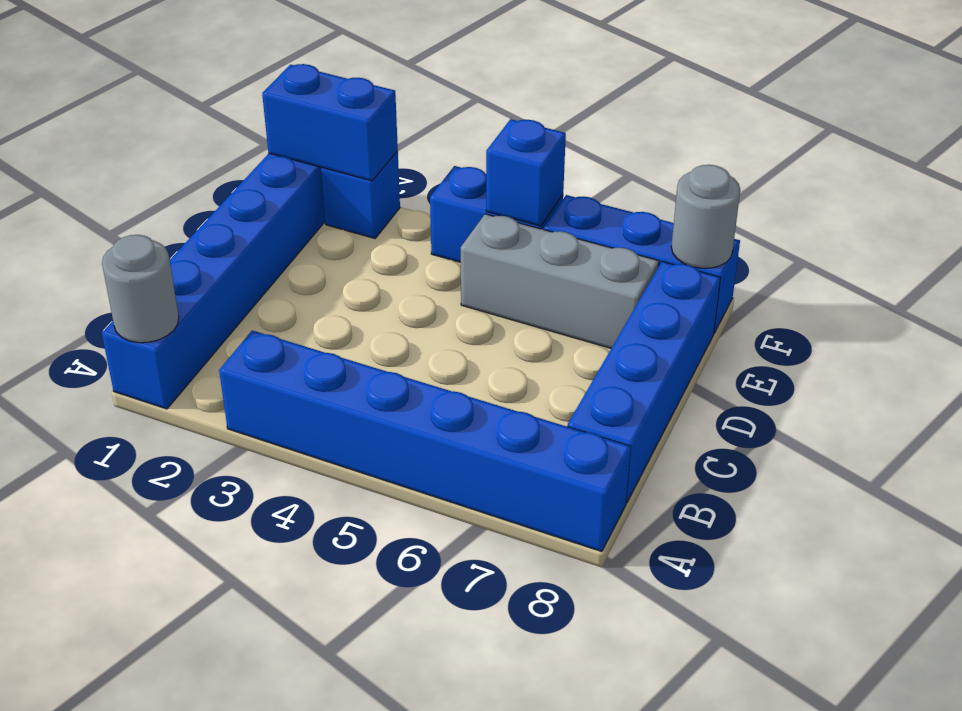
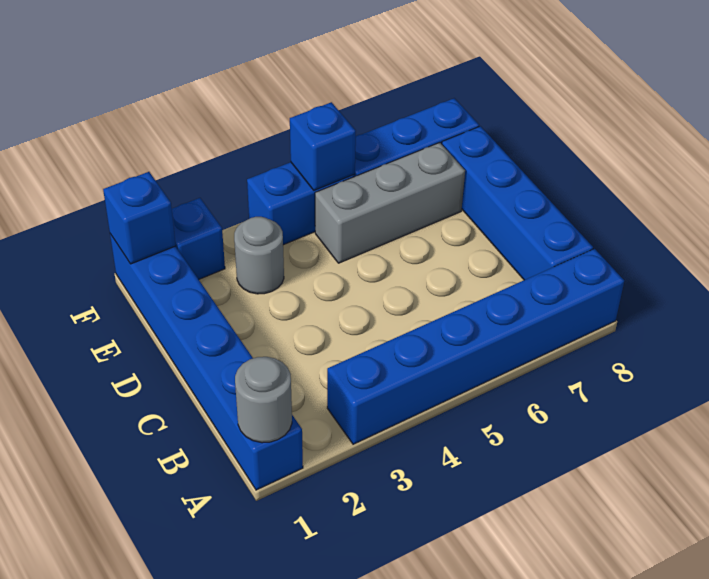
blue 1x2 brick [262,64,398,181] -> blue 1x1 brick [103,172,176,264]
grey 1x1 round brick [671,165,740,268] -> grey 1x1 round brick moved to [234,217,284,294]

